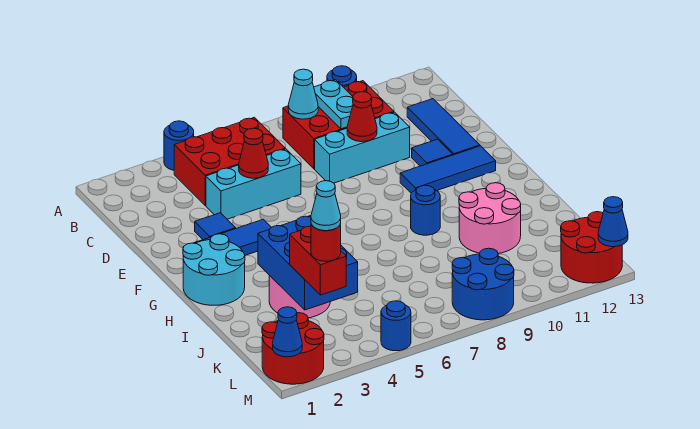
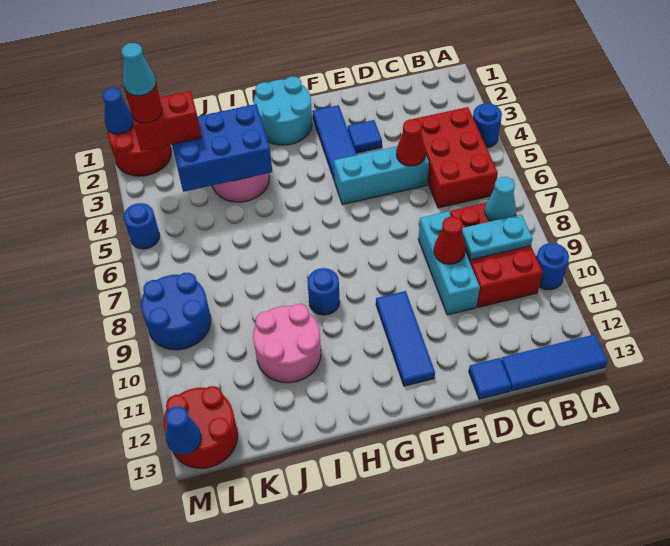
blue 1x3 tile [407,99,480,155] -> blue 1x3 tile moved to [501,334,607,391]
cyan 1x3 brick [206,149,301,219] -> cyan 1x3 brick turned to [334,146,429,205]
blue 1x1 tile [412,139,453,166] -> blue 1x1 tile moved to [469,358,511,399]

